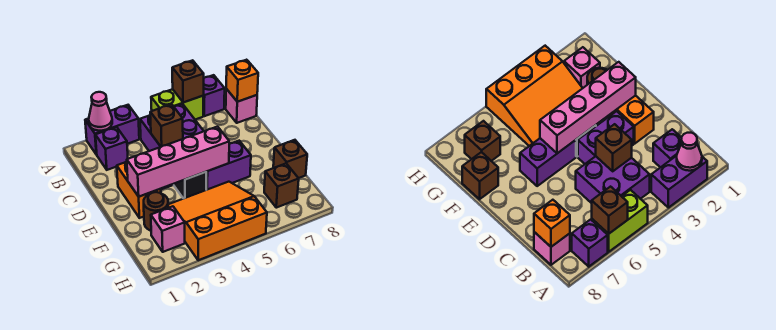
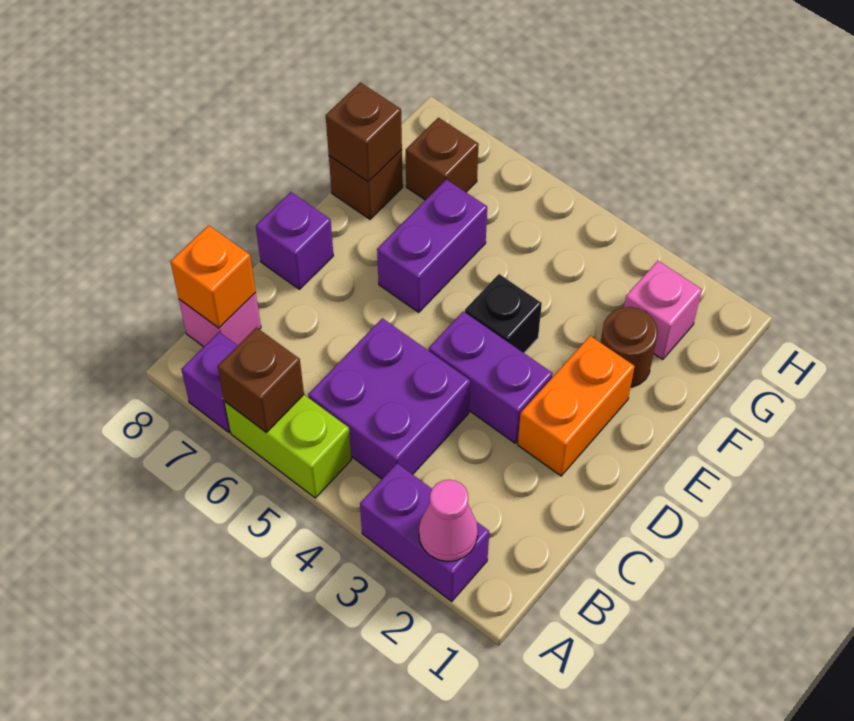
purple 1x1 brick [95,127,128,170] -> purple 1x1 brick moved to [256,192,334,289]
brown 1x1 brick [150,104,183,147] -> brown 1x1 brick moved to [326,82,402,182]
pink 1x4 brick [127,127,229,197] -> none
purple 1x2 brick [206,141,251,190] -> purple 1x2 brick turned to [377,179,487,312]
orange 3x3 slope [168,182,267,260] -> none

